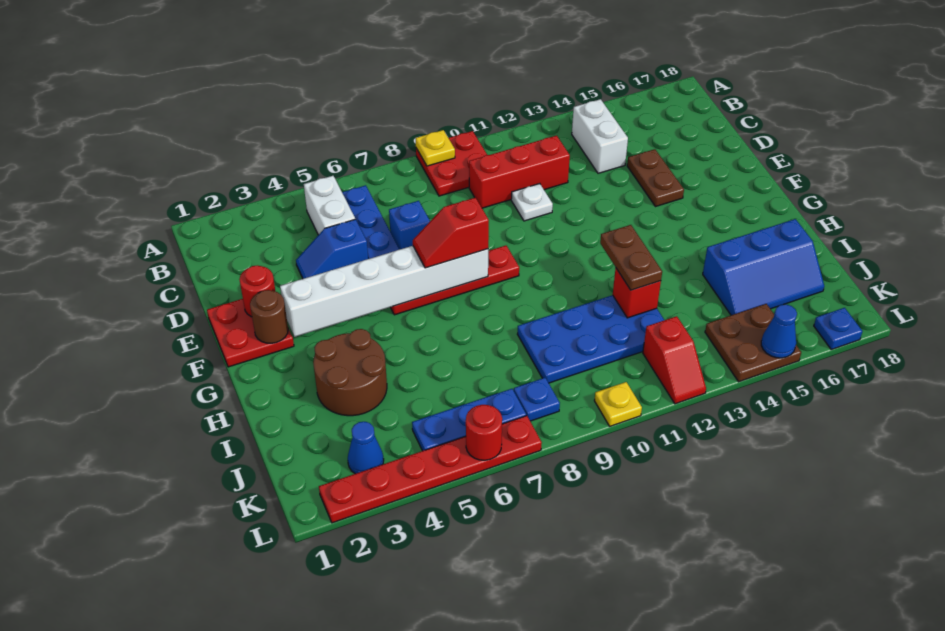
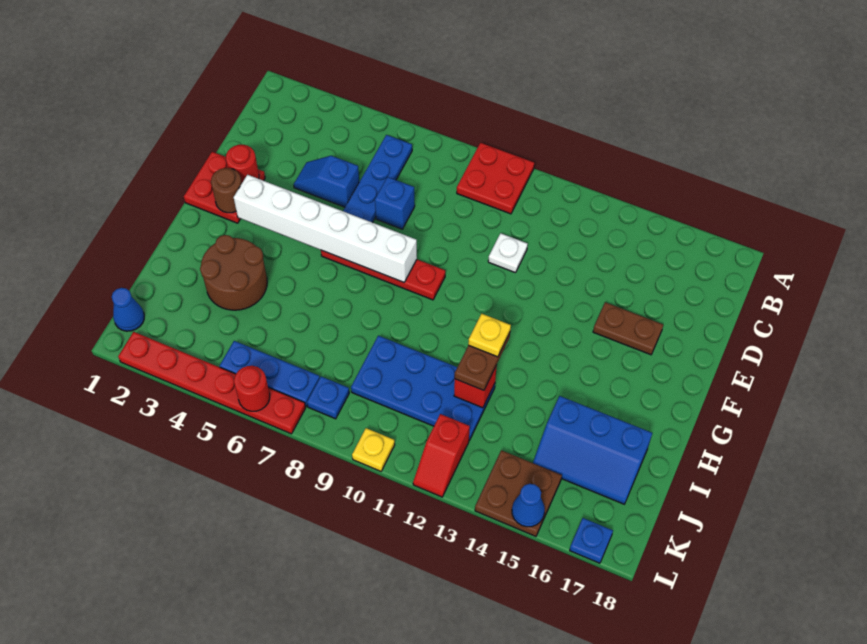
yellow 1x1 plate [416,130,455,166] -> yellow 1x1 plate moved to [468,313,511,357]
white 1x2 brick [304,176,355,235] -> none
white 1x2 brick [572,99,628,173] -> none
red 1x3 brick [469,136,570,208] -> none
brown 1x2 plate [627,149,684,207] -> brown 1x2 plate turned to [593,302,663,355]
red 1x2 slope [413,198,489,268] -> none
blue 1x1 cone [348,422,384,474] -> blue 1x1 cone moved to [112,288,144,331]

